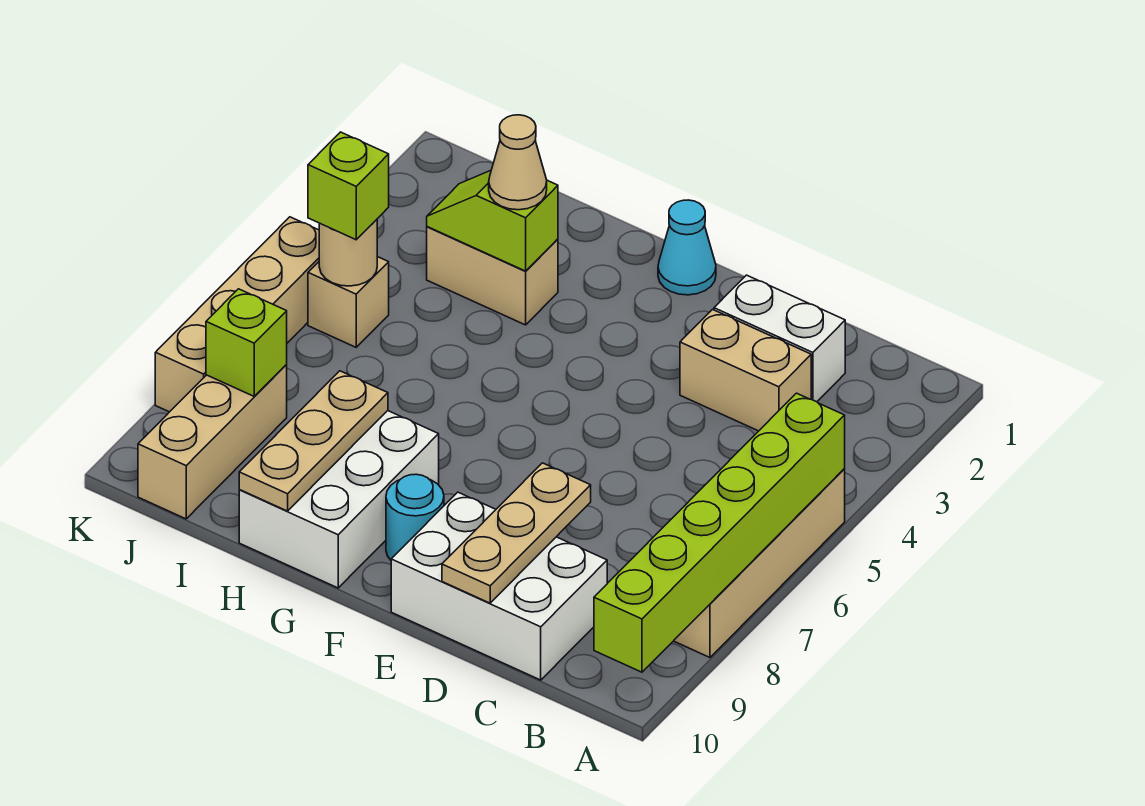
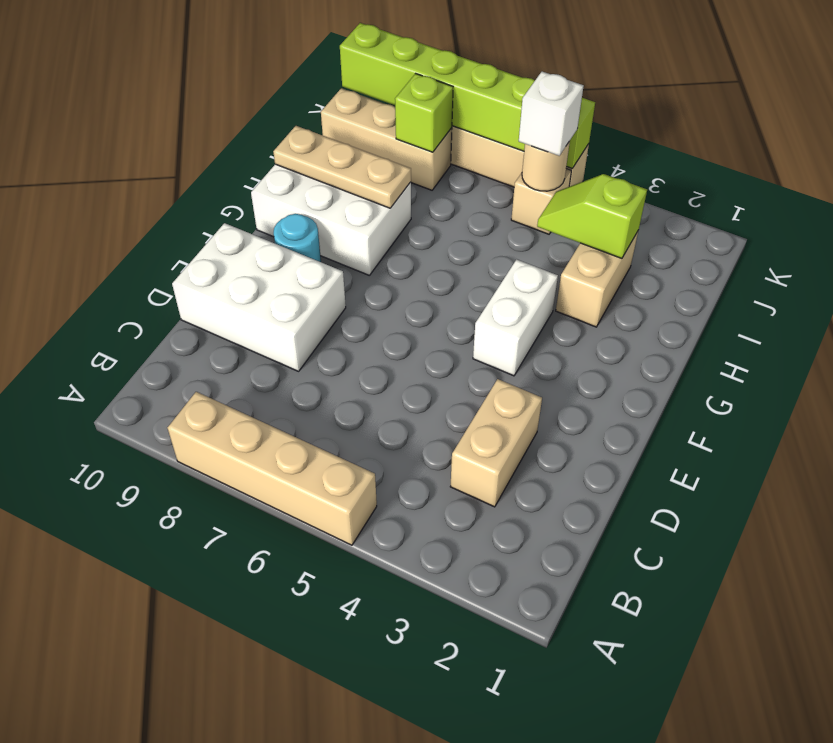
lime 1x6 brick [594,393,845,672] -> lime 1x6 brick moved to [340,23,595,168]
white 1x2 brick [714,275,845,402] -> white 1x2 brick moved to [473,259,558,376]
white 2x3 brick [391,492,607,680] -> white 2x3 brick turned to [172,223,346,371]
tan 1x3 plate [442,463,591,603] -> none
cyan 1x1 cone [658,200,716,295] -> none
lime 1x2 slope [427,170,558,271] -> lime 1x2 slope turned to [537,174,647,258]
tan 1x1 cone [489,115,547,210] -> none
lime 1x1 brick [308,132,389,240] -> white 1x1 brick [519,72,584,156]

